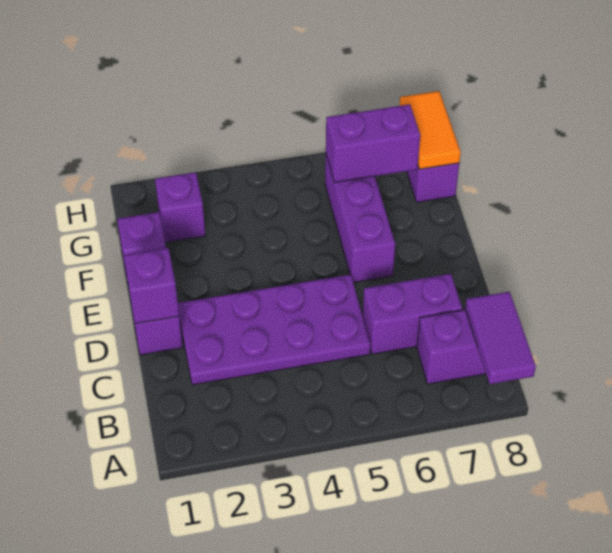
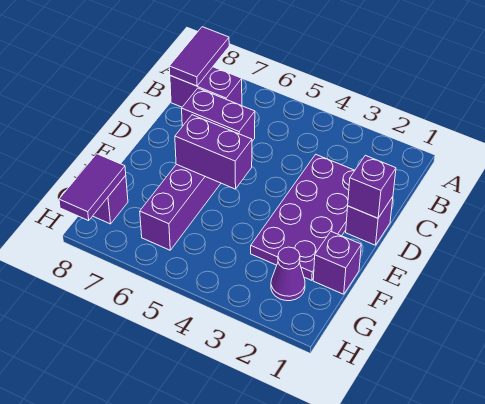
purple 2x4 plate [178,275,370,385] -> purple 2x4 plate turned to [251,154,355,280]
purple 1x1 brick [155,172,205,242] -> purple 1x1 cone [271,247,305,301]
purple 1x2 brick [326,104,420,183] -> purple 1x2 brick moved to [175,115,252,189]
orange 1x2 tile [400,91,461,169] -> purple 1x2 tile [59,154,126,221]

